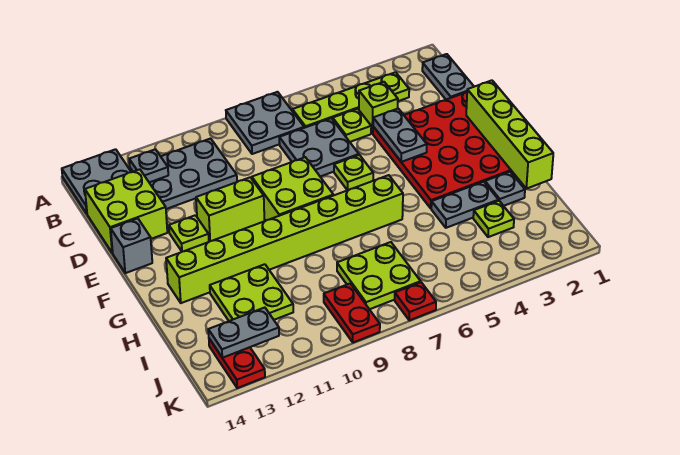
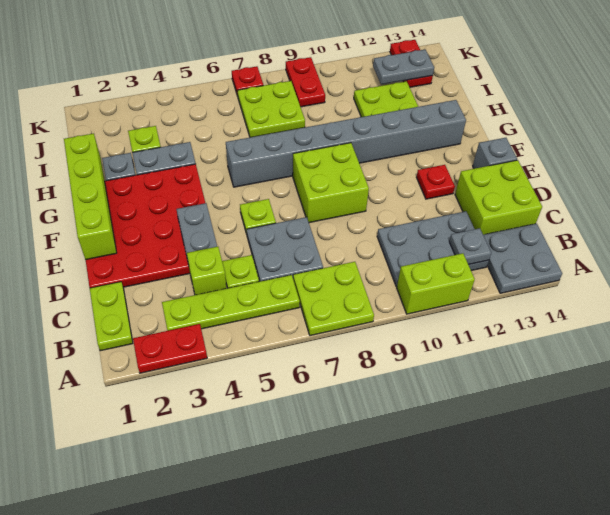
none -> red 1x2 plate [133,324,207,373]
grey 2x2 plate [226,92,304,154] -> lime 2x2 plate [293,262,374,336]
grey 1x2 plate [422,54,474,100] -> lime 1x2 plate [90,282,133,351]
lime 1x2 brick [196,177,264,241] -> lime 1x2 brick moved to [397,253,475,314]
lime 1x1 plate [169,215,209,252] -> red 1x1 plate [416,165,455,199]
lime 1x8 brick [166,175,403,303] -> grey 1x8 brick [226,100,466,187]

